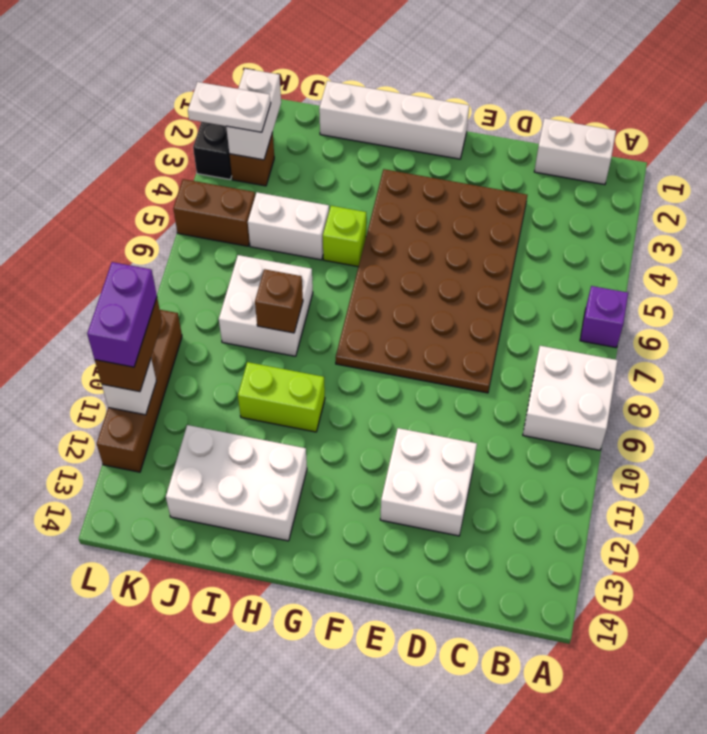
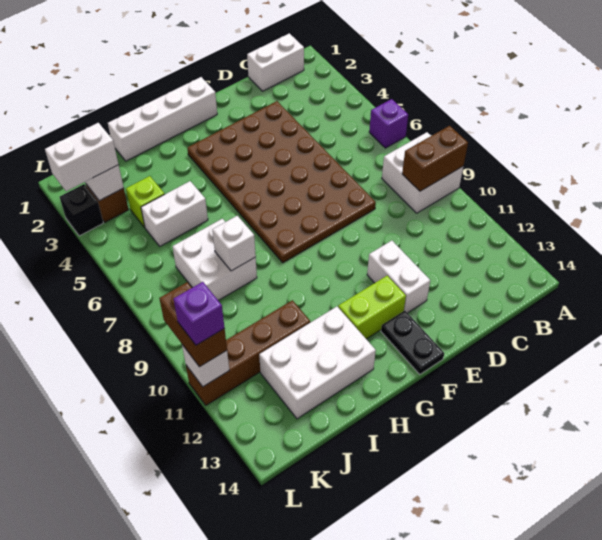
white 2x2 brick [380,428,477,536] -> white 1x2 brick [367,241,430,313]
none -> black 1x2 plate [381,311,444,374]
lime 1x1 brick [323,206,366,267] -> lime 1x1 brick moved to [126,176,165,227]
lime 1x2 brick [238,362,325,432] -> lime 1x2 brick moved to [338,276,406,339]
brown 1x1 brick [255,269,303,333] -> white 1x1 brick [212,216,256,271]
white 1x2 plate [188,82,271,132] -> white 1x2 brick [45,123,119,191]
brown 1x2 brick [173,179,255,246] -> brown 1x2 brick moved to [402,126,468,191]
brown 1x4 brick [97,310,182,472] -> brown 1x4 brick turned to [186,300,310,405]
purple 1x2 brick [87,262,157,367] -> purple 1x1 brick [174,282,224,345]

